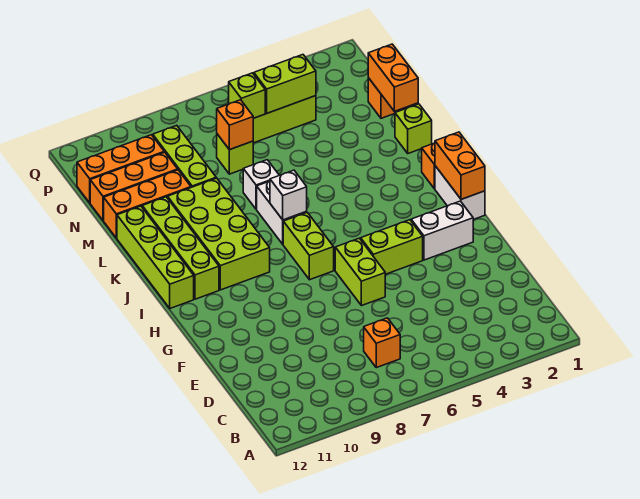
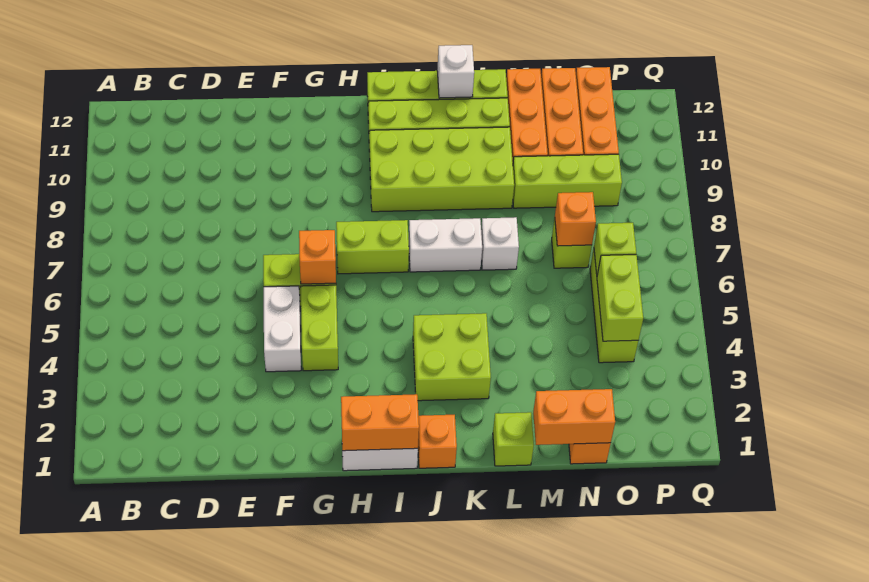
orange 1x1 brick [364,318,400,368] -> orange 1x1 brick moved to [299,230,336,284]
white 1x2 brick [411,201,473,260] -> white 1x2 brick moved to [264,286,301,372]
none -> lime 2x2 brick [413,313,491,401]
white 1x1 brick [270,170,307,220] -> white 1x1 brick moved to [437,45,474,98]

